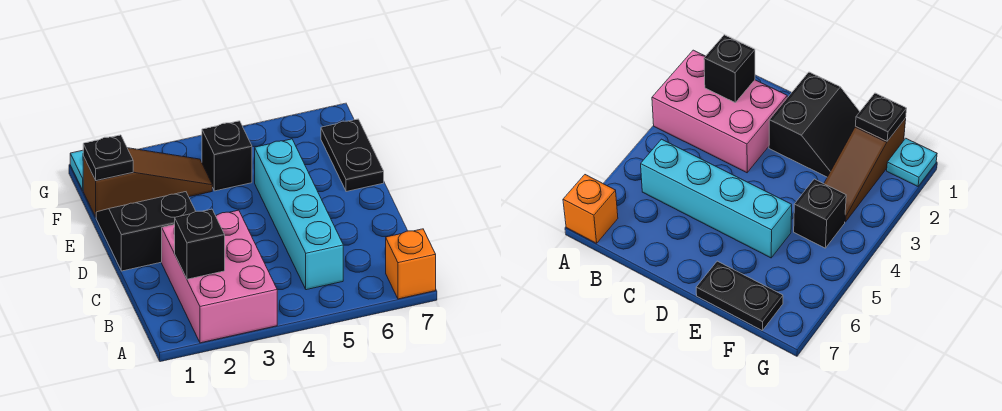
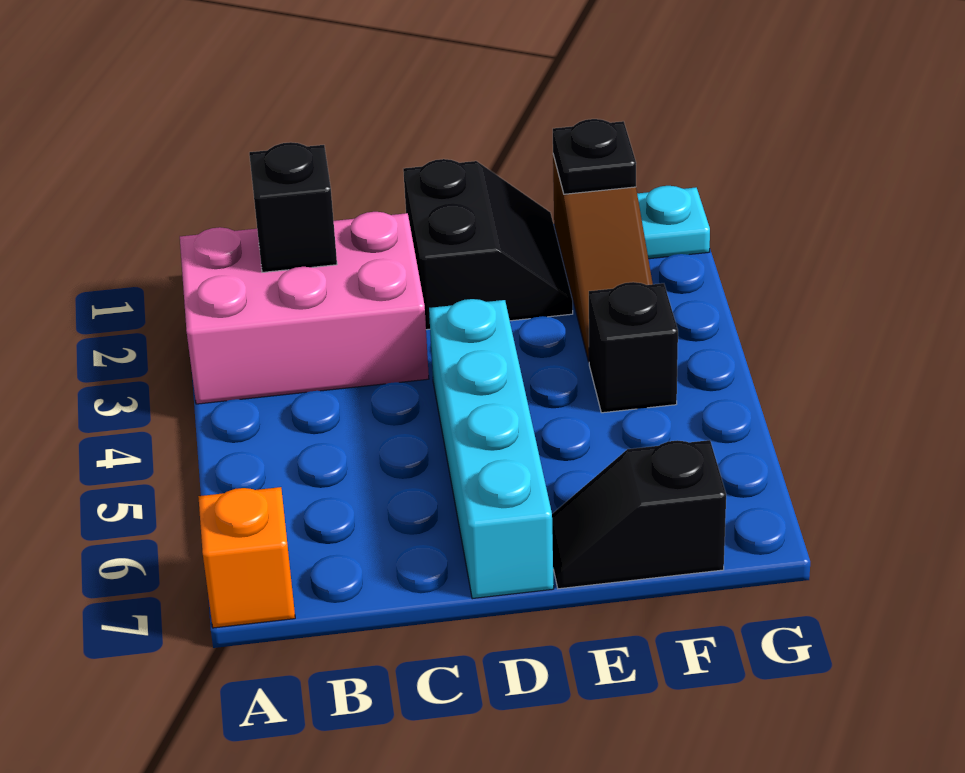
cyan 1x4 brick [255,139,343,290] -> cyan 1x4 brick turned to [429,299,554,599]
black 1x2 plate [321,119,384,192] -> black 1x2 slope [552,440,726,589]

